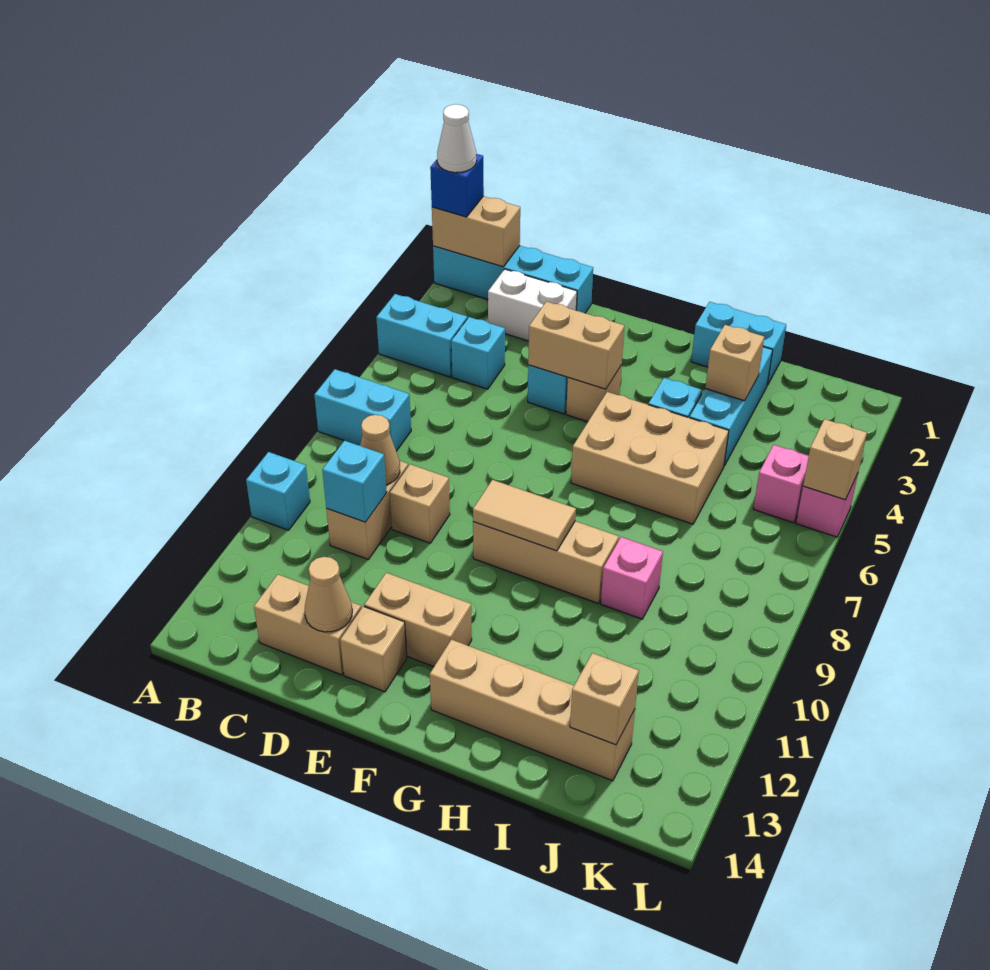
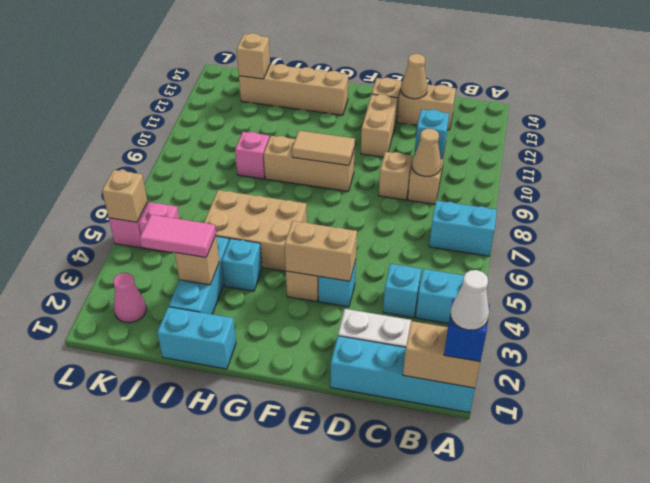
cyan 1x1 brick [246,452,310,530] -> none
tan 1x2 brick [364,573,472,667] -> tan 1x2 brick turned to [361,94,397,157]
none -> pink 1x2 tile [140,215,216,257]
none -> pink 1x1 cone [113,273,146,323]

